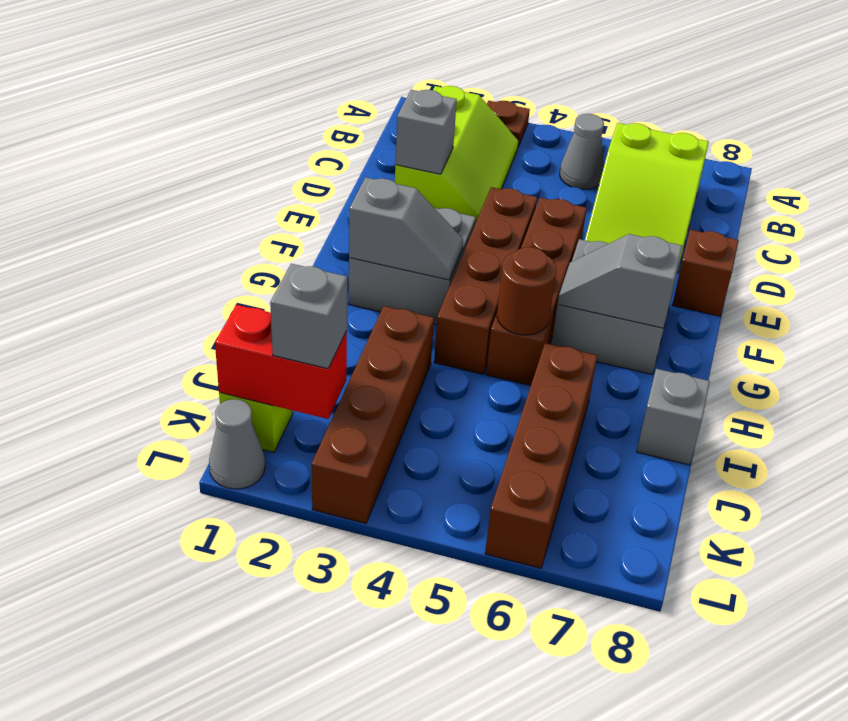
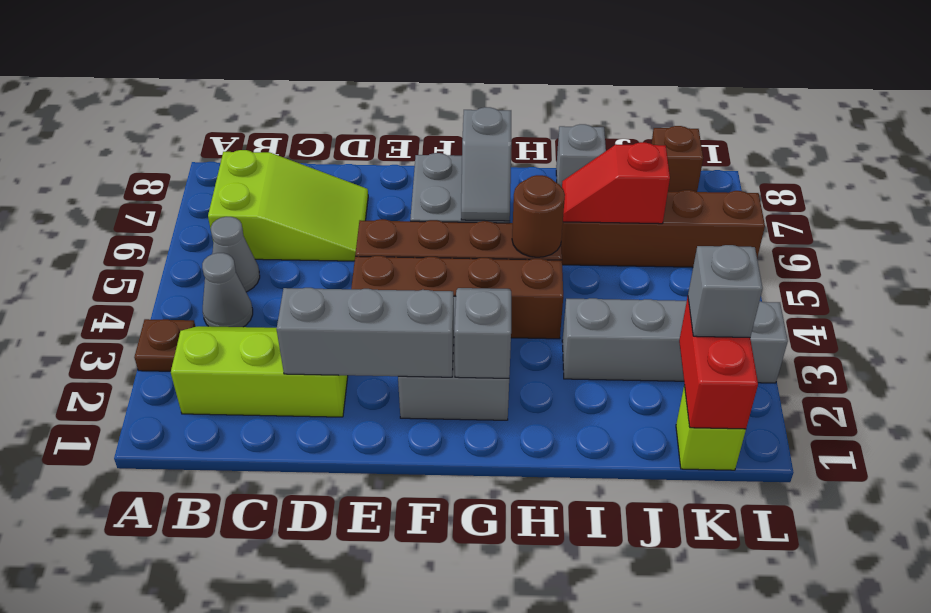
grey 1x1 brick [395,90,457,174] -> grey 1x3 brick [277,288,454,377]
brown 1x1 brick [672,230,739,316] -> brown 1x1 brick moved to [651,126,703,192]
brown 1x4 brick [312,306,434,523] -> grey 1x4 brick [562,298,788,383]
none -> red 1x2 slope [562,142,670,224]
grey 1x1 cone [209,399,265,489] -> grey 1x1 cone moved to [202,253,253,327]

